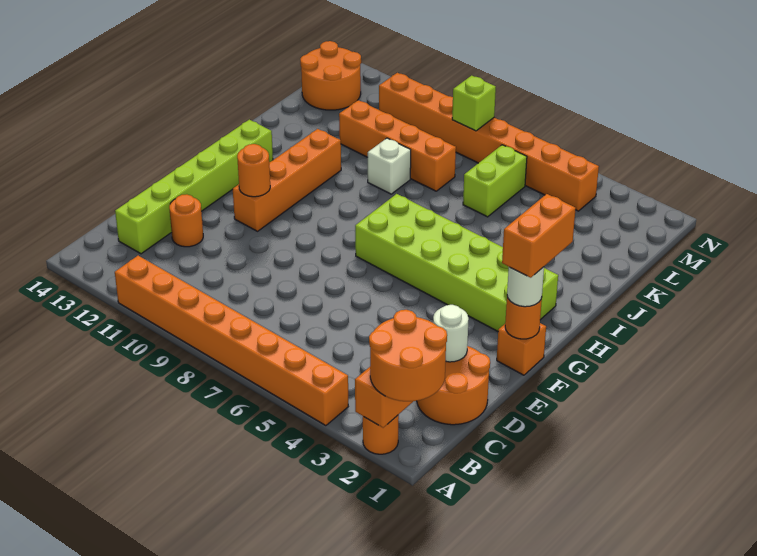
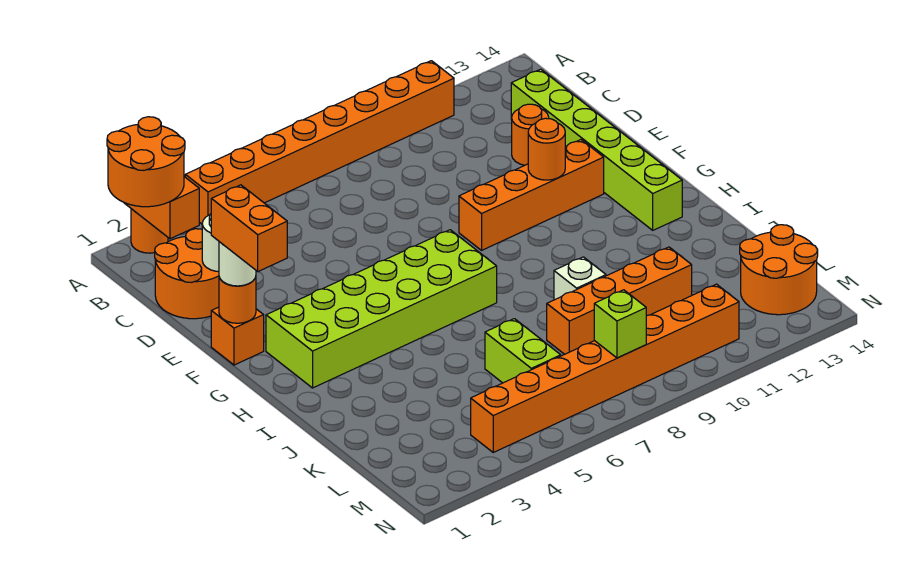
orange 1x4 brick [233,129,341,231] -> orange 1x4 brick turned to [459,140,604,250]

